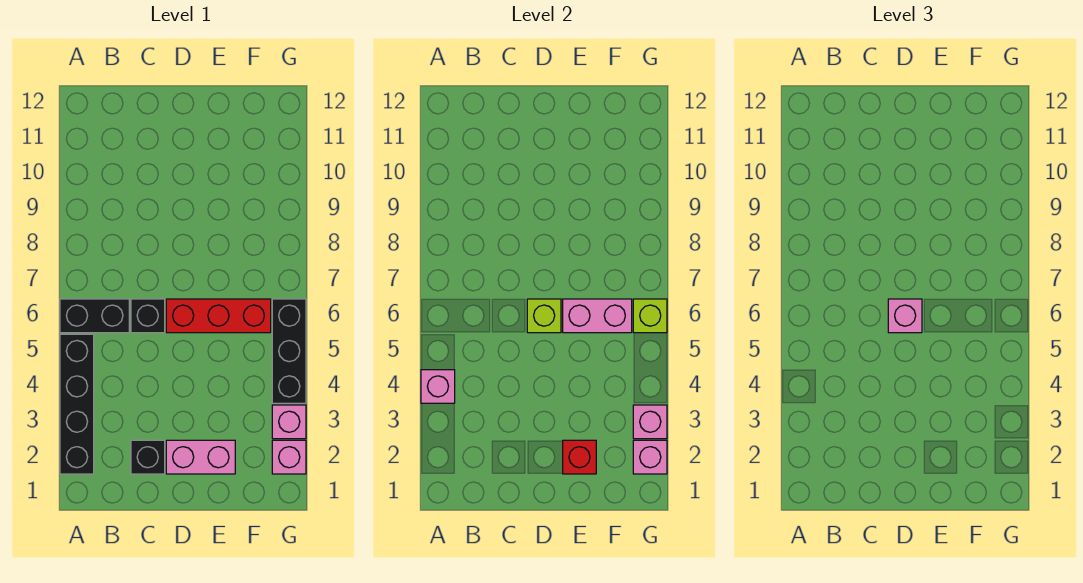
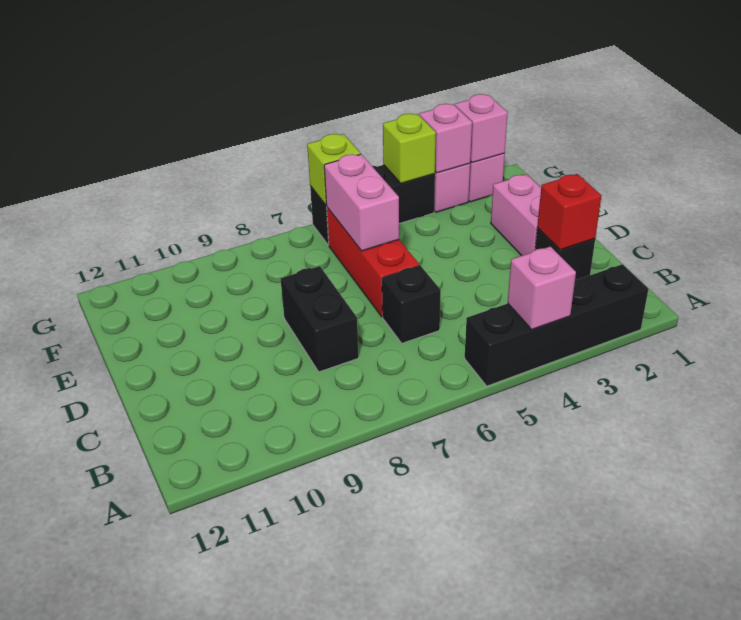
black 1x2 brick [60,299,129,333] -> black 1x2 brick moved to [281,266,359,372]
lime 1x1 brick [527,299,561,333] -> lime 1x1 brick moved to [383,114,436,183]
pink 1x1 brick [888,299,922,333] -> none
red 1x1 brick [563,440,596,474] -> red 1x1 brick moved to [537,174,601,250]

